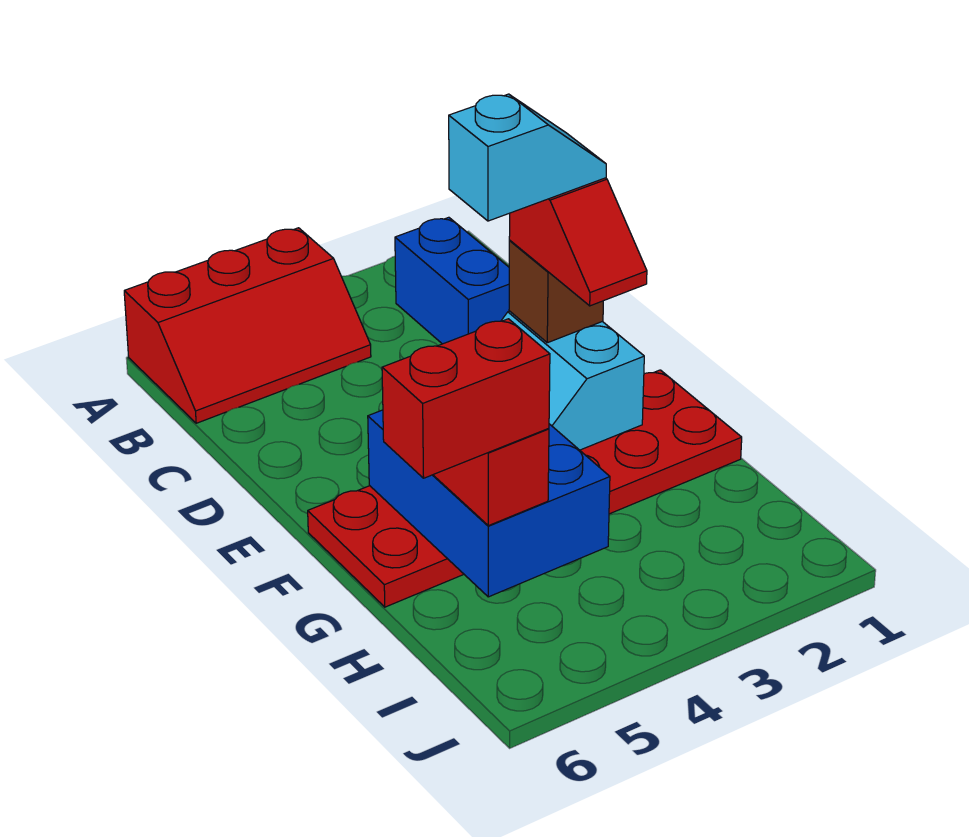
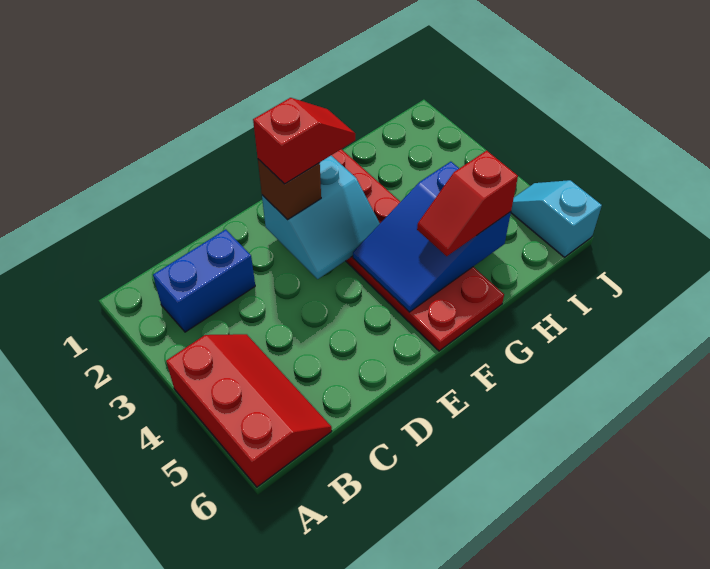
cyan 1x2 slope [449,94,606,221] -> cyan 1x2 slope moved to [511,180,602,257]
blue 2x3 brick [368,410,610,597] -> blue 2x3 slope [353,162,511,312]
red 1x2 brick [382,319,550,478] -> none

